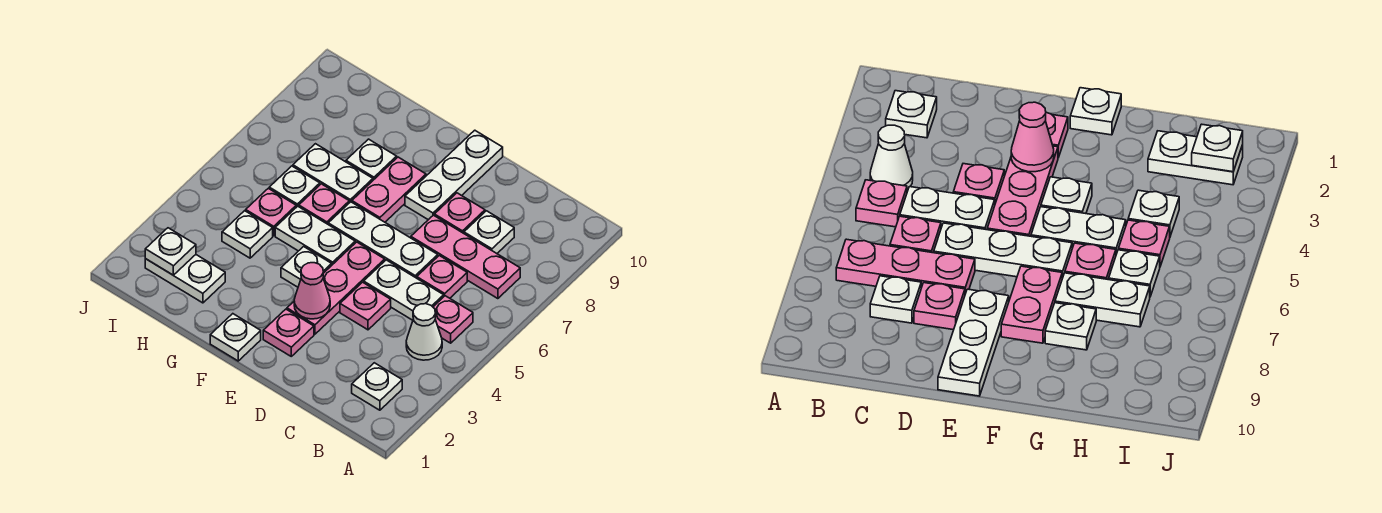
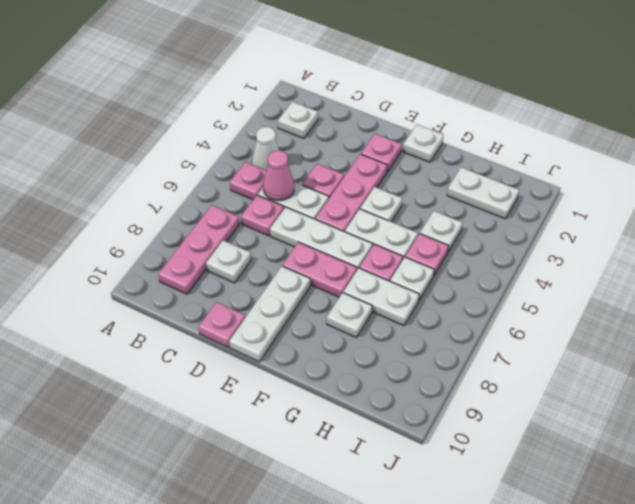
pink 1x3 plate [411,215,520,299] -> pink 1x3 plate turned to [158,205,239,294]
pink 1x1 plate [434,193,485,233] -> pink 1x1 plate moved to [199,302,245,347]
pink 1x1 cone [294,263,330,319] -> pink 1x1 cone moved to [263,150,294,201]
pink 1x2 plate [352,157,426,222] -> pink 1x2 plate turned to [283,242,357,297]
white 1x1 plate [145,228,196,275] -> none

